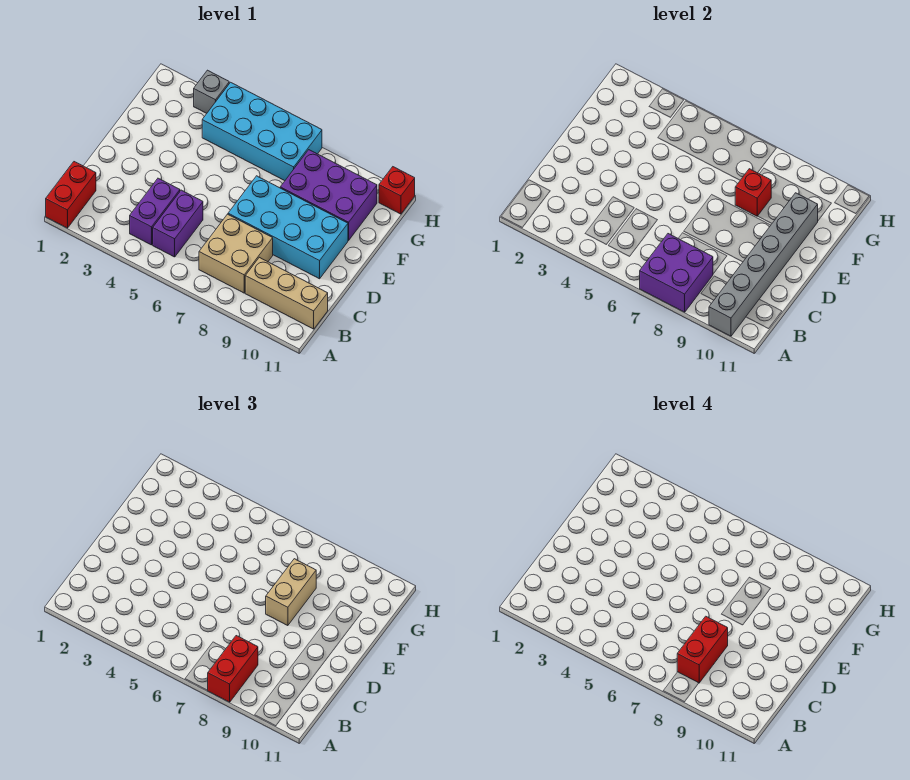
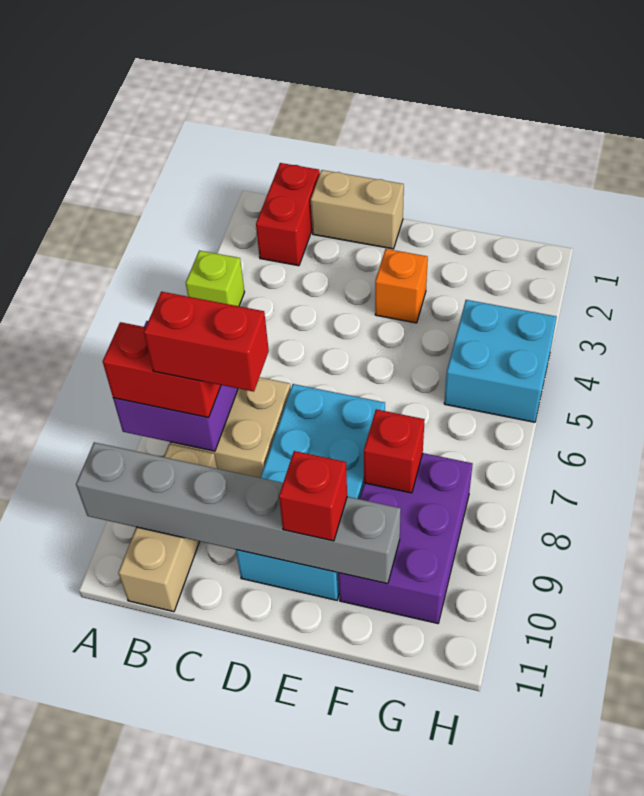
red 1x2 brick [46,162,96,228] -> red 1x2 brick turned to [256,163,320,266]
none -> lime 1x1 brick [186,251,244,306]
purple 1x2 brick [130,178,180,245] -> none
purple 1x2 brick [153,190,203,257] -> none
none -> orange 1x1 brick [375,249,428,323]
tan 1x2 brick [266,559,316,626] -> tan 1x2 brick moved to [311,170,404,249]
cyan 2x4 brick [202,82,322,181] -> cyan 2x2 brick [444,300,557,422]
grey 1x1 brick [194,70,229,113] -> none
red 1x1 brick [379,167,415,214] -> red 1x1 brick moved to [279,451,347,541]

